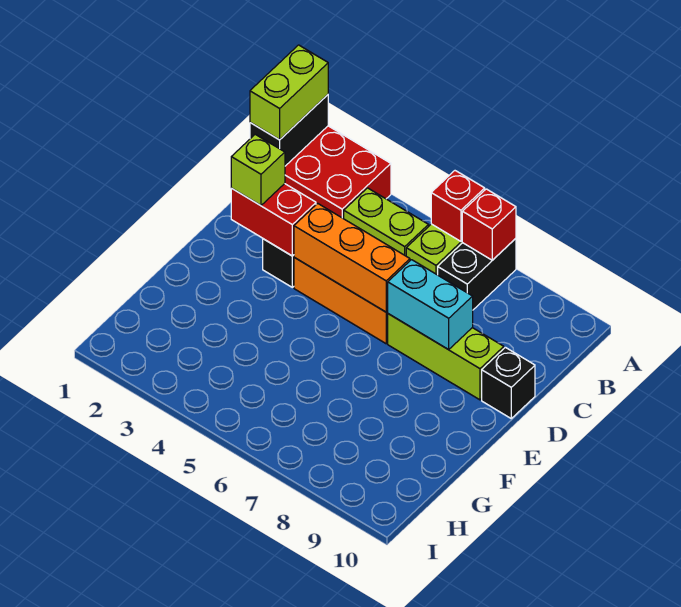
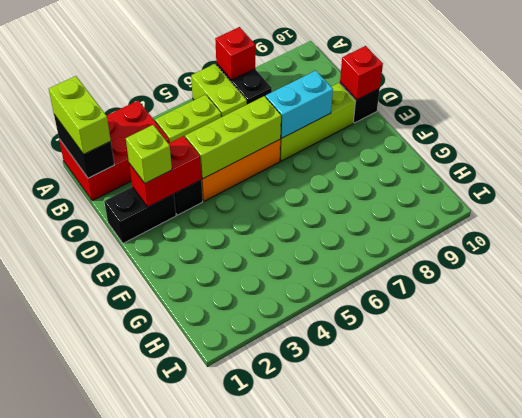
red 1x1 brick [431,171,485,241] -> red 1x1 brick moved to [340,46,383,100]
none -> black 1x2 brick [104,187,176,243]
orange 1x3 brick [294,203,410,312] -> lime 1x3 brick [185,96,281,179]

